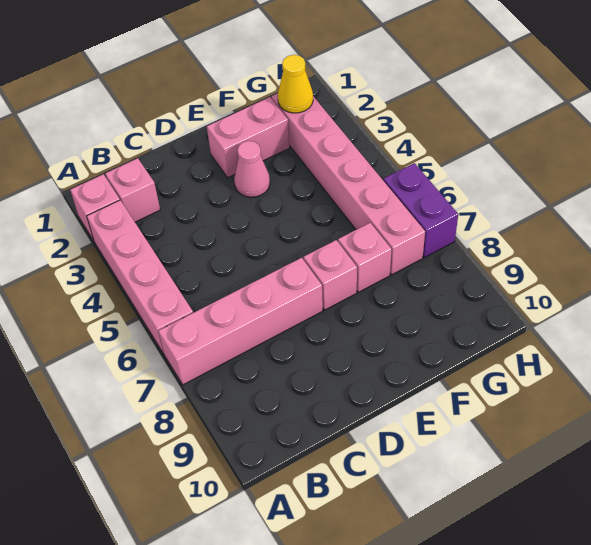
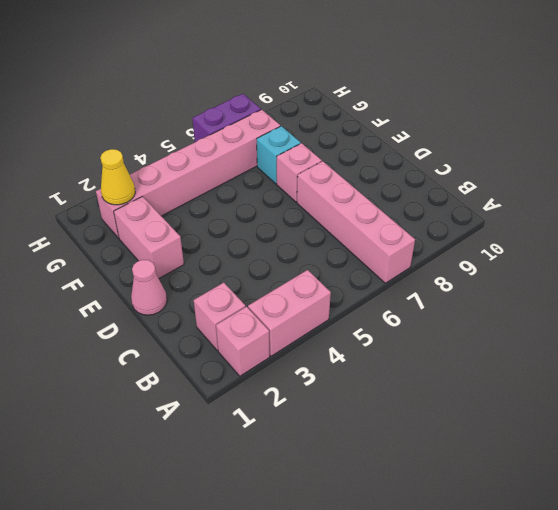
pink 1x4 brick [87,200,193,354] -> pink 1x2 brick [248,270,331,356]
pink 1x1 cone [234,141,270,197] -> pink 1x1 cone moved to [131,260,167,315]
pink 1x1 brick [338,223,391,292] -> cyan 1x1 brick [257,126,301,184]

